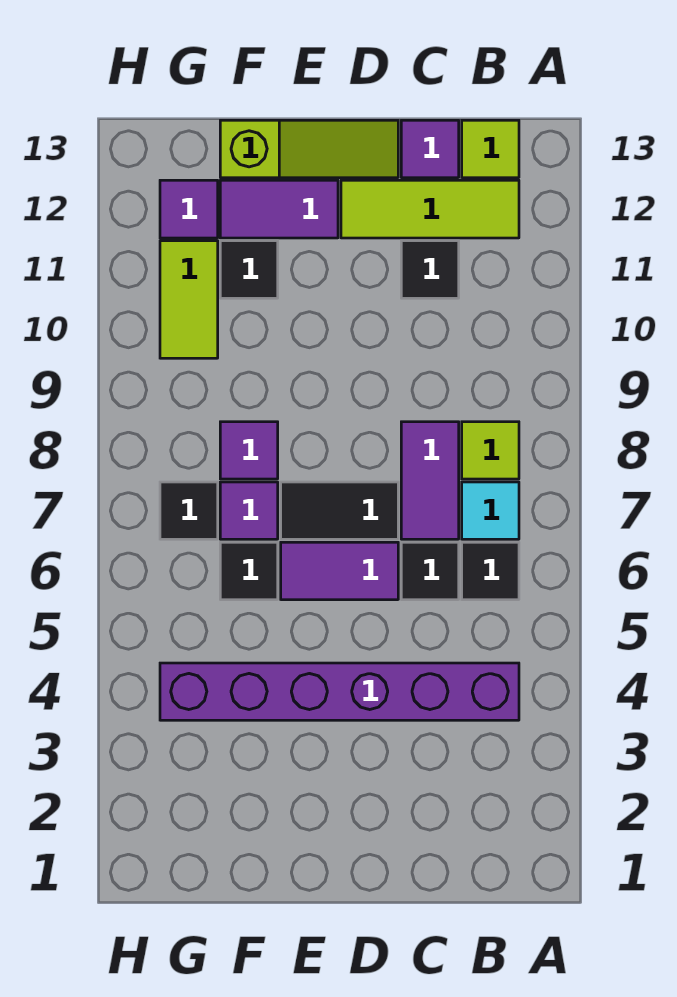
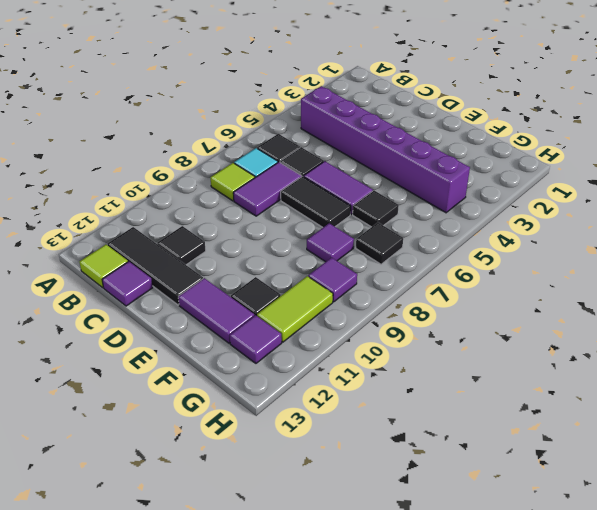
lime 1x3 tile [341,180,519,238] -> black 1x3 tile [107,227,203,305]
lime 1x3 slope [220,120,398,178] -> none
purple 1x1 tile [220,482,278,539] -> purple 1x1 tile moved to [308,258,357,302]

